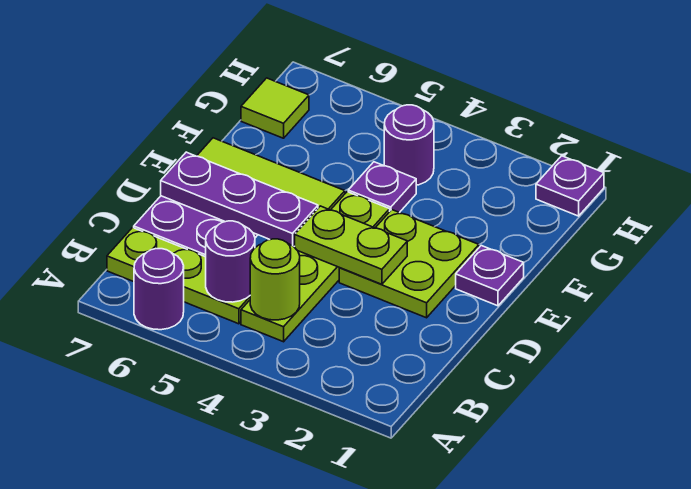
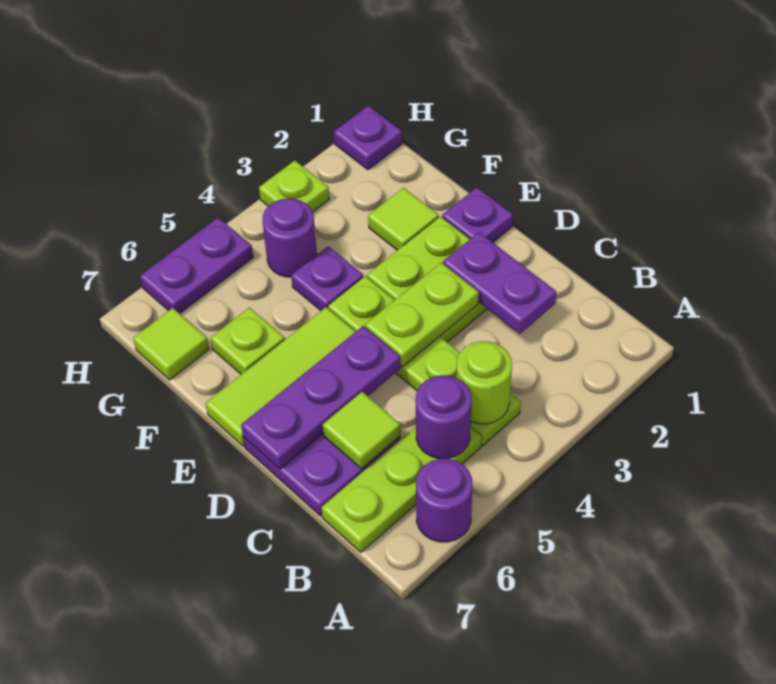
none -> purple 1x2 plate [443,232,556,334]
none -> lime 1x1 tile [323,392,401,469]
none -> lime 1x1 tile [368,188,439,250]
none -> lime 1x1 plate [211,307,285,374]
none -> lime 1x1 plate [259,161,329,212]
none -> purple 1x2 plate [140,218,253,314]

